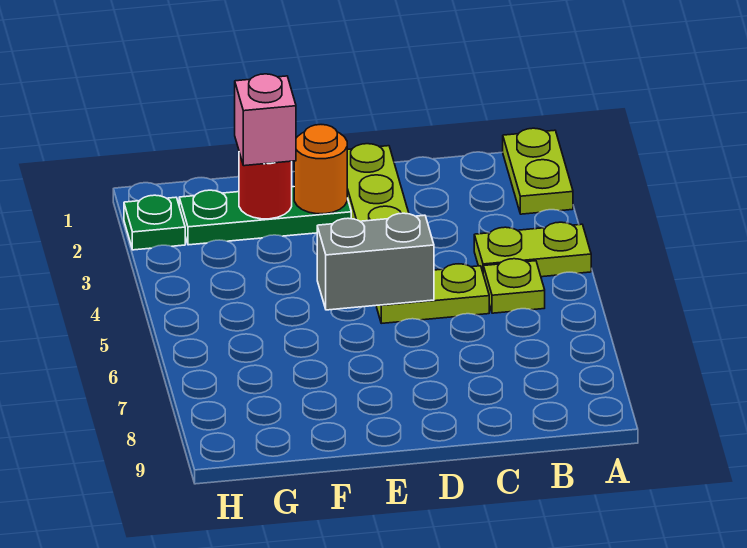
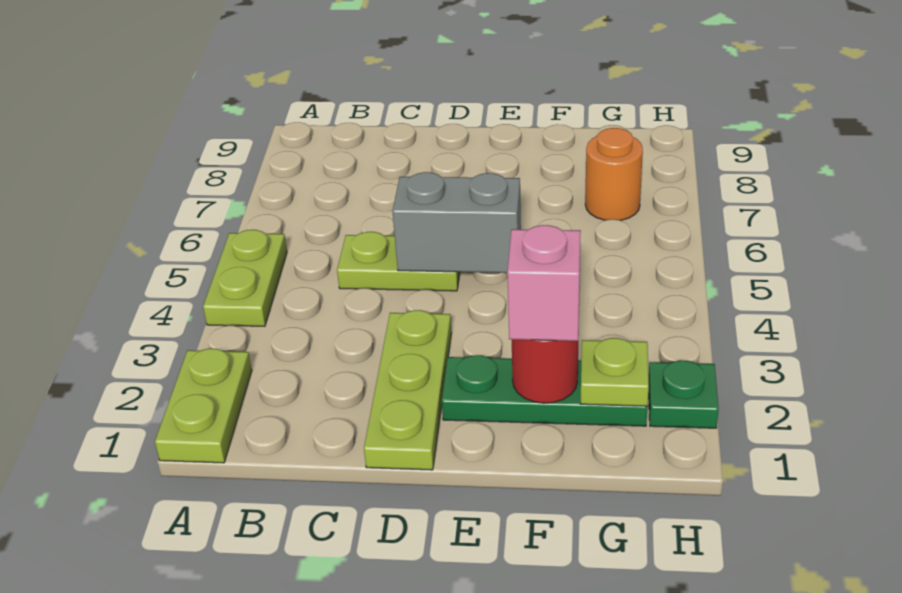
lime 1x2 plate [474,222,591,277] -> lime 1x2 plate turned to [203,230,287,326]
lime 1x1 plate [483,259,545,313] -> lime 1x1 plate moved to [581,338,649,406]
orange 1x1 round brick [294,125,347,214] -> orange 1x1 round brick moved to [585,128,643,220]

